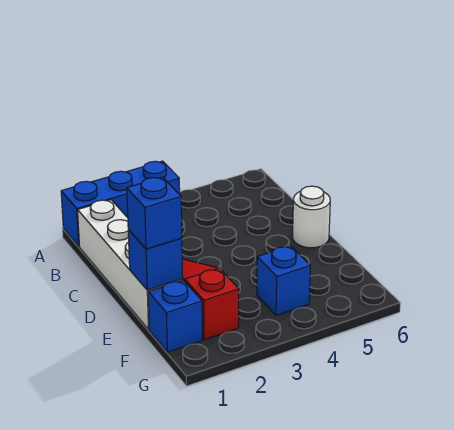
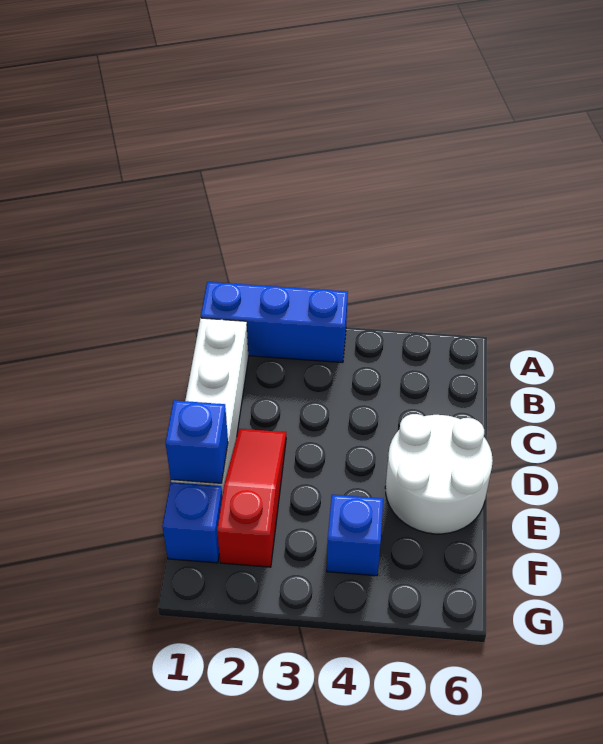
white 1x1 round brick [293,186,330,248] -> white 2x2 round brick [385,414,493,534]
blue 1x1 brick [127,177,182,249] -> none

